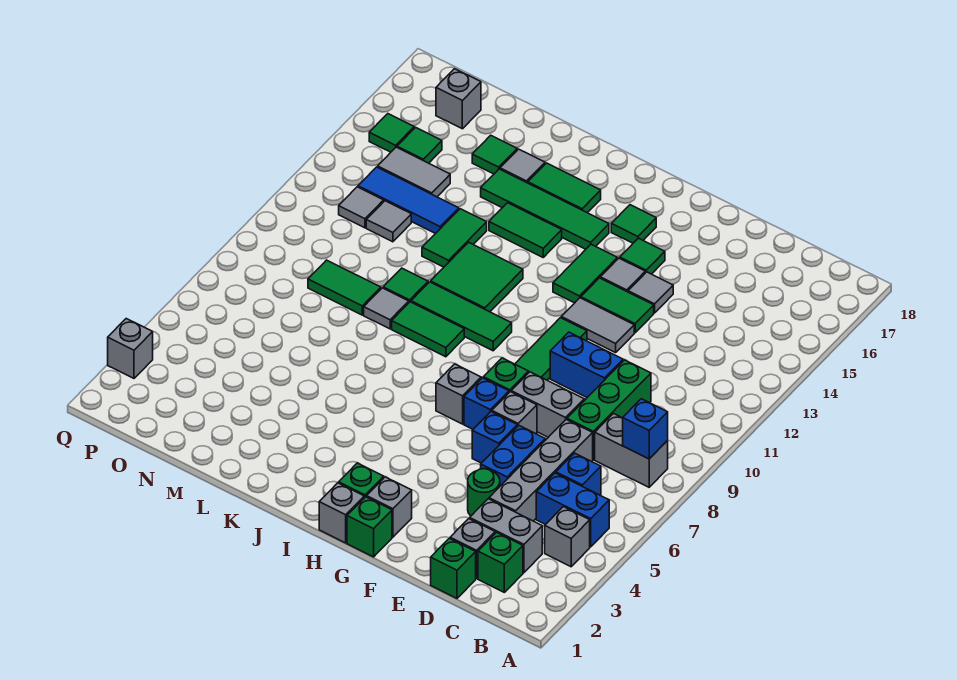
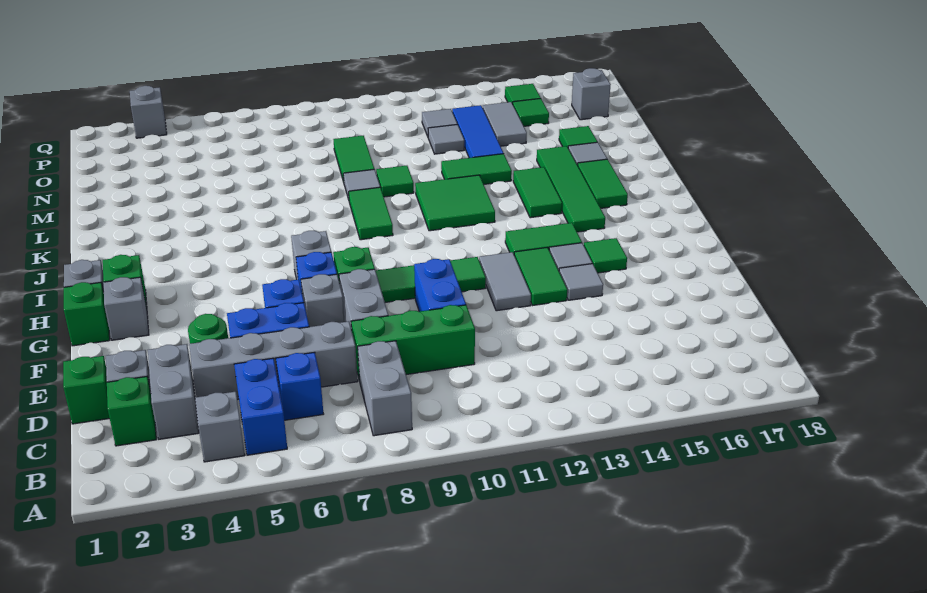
blue 1x1 brick [623,399,668,459] -> none
green 1x1 tile [611,205,656,243] -> none
green 1x3 tile [411,282,512,351] -> none

